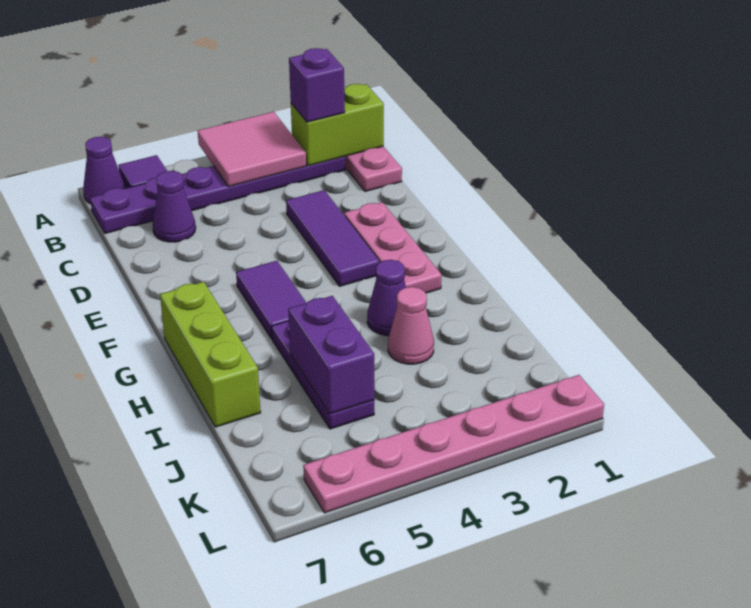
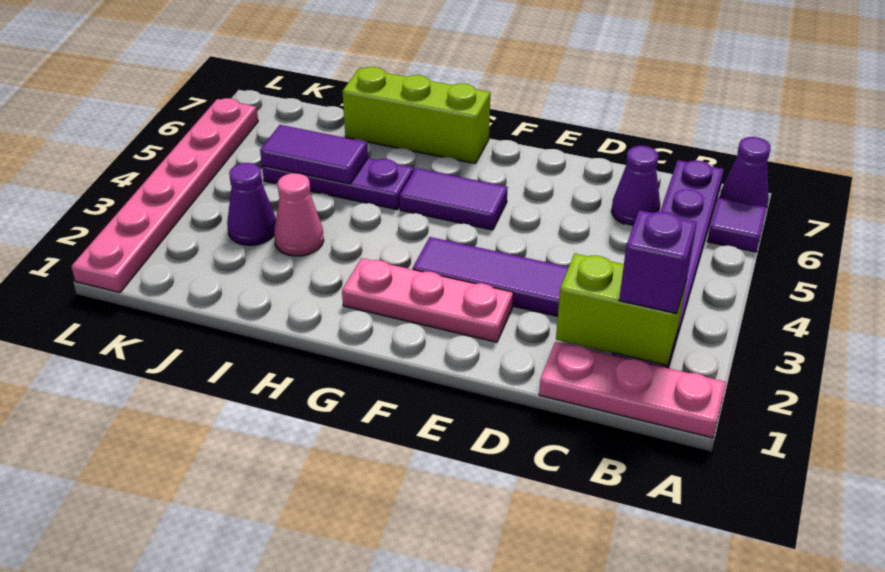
pink 2x2 tile [198,112,306,186] -> none
lime 1x2 brick [291,84,384,166] -> lime 1x2 brick turned to [556,254,687,365]
purple 1x1 cone [367,260,406,336] -> purple 1x1 cone moved to [227,163,276,245]
purple 1x2 brick [288,296,374,414] -> purple 1x2 tile [260,125,368,184]

